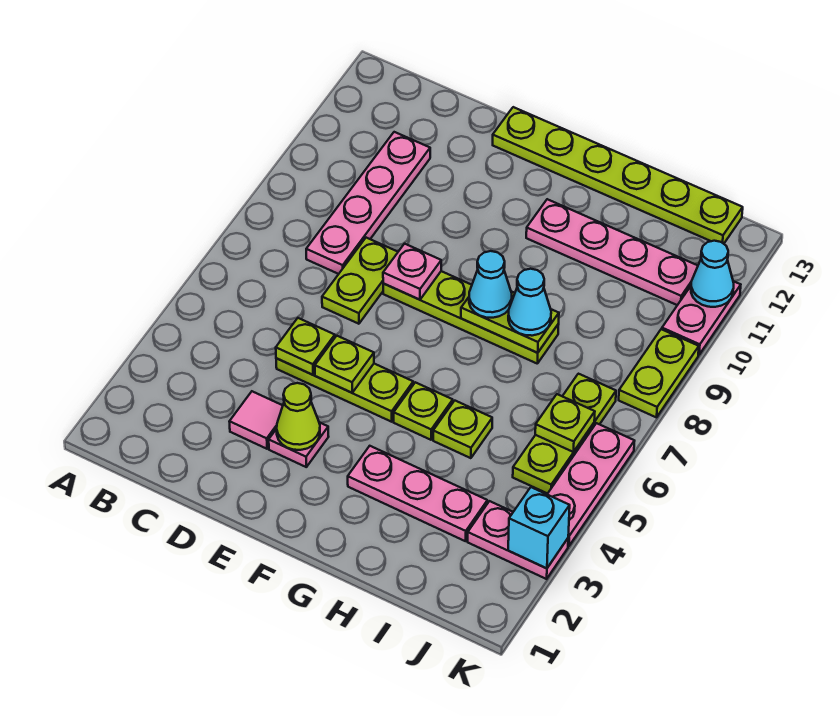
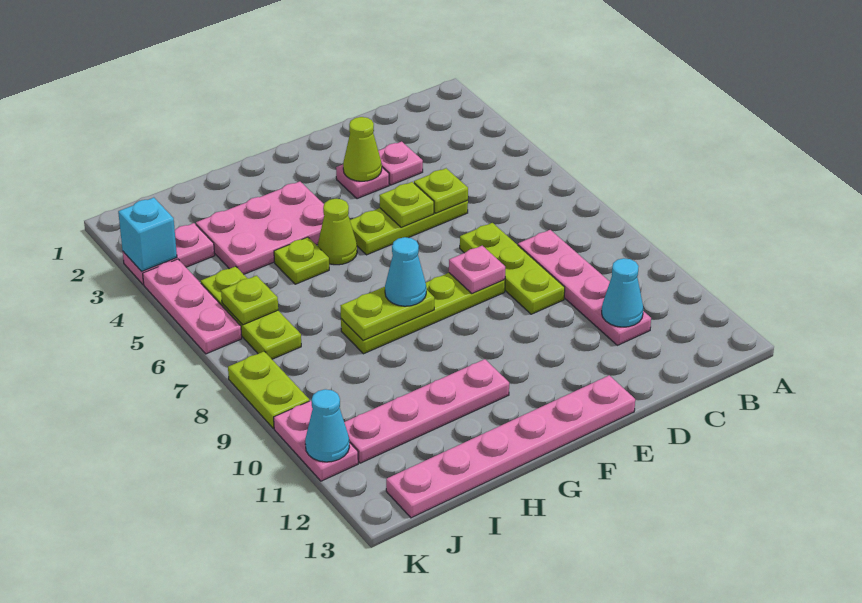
pink 1x1 tile [229,391,283,449] -> pink 1x1 plate [378,142,423,185]
lime 1x2 plate [322,238,398,324] -> lime 1x3 plate [460,223,565,314]
lime 1x6 plate [493,107,743,244] -> pink 1x6 plate [386,375,635,518]
pink 1x3 plate [348,446,487,541] -> pink 2x3 plate [196,181,324,274]
lime 1x1 plate [394,382,453,440] -> lime 1x1 cone [317,199,357,265]
cyan 1x1 cone [508,269,551,336] -> cyan 1x1 cone moved to [602,258,643,327]

